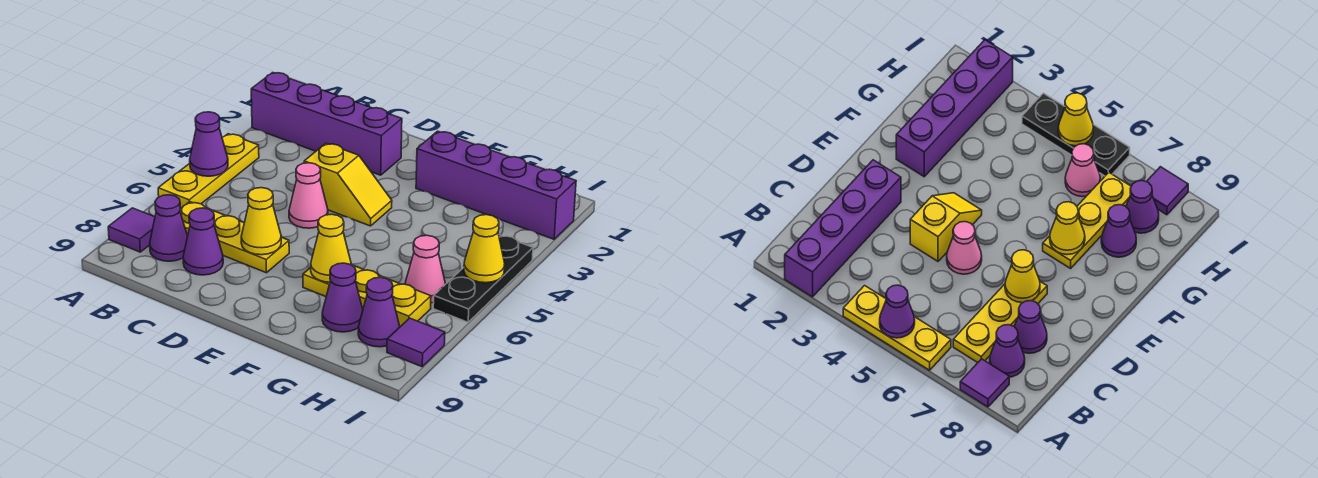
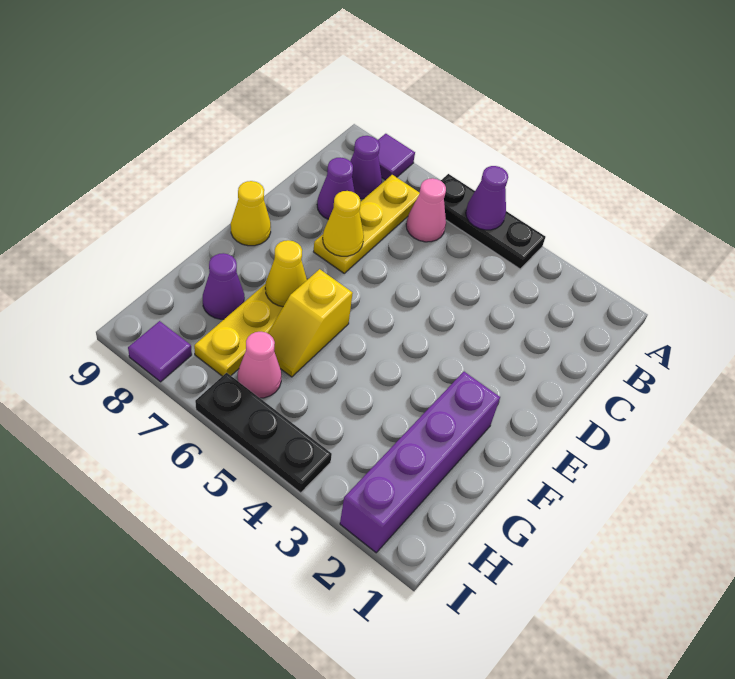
purple 1x4 brick [251,73,402,175] -> none
yellow 1x3 plate [158,134,259,209] -> black 1x3 plate [441,174,545,269]
yellow 1x2 slope [304,143,392,226] -> yellow 1x2 slope moved to [268,269,353,377]
pink 1x1 cone [289,163,328,228] -> pink 1x1 cone moved to [406,178,446,242]
purple 1x1 cone [358,277,400,347] -> none
yellow 1x1 cone [464,215,505,283] -> yellow 1x1 cone moved to [231,181,271,246]

